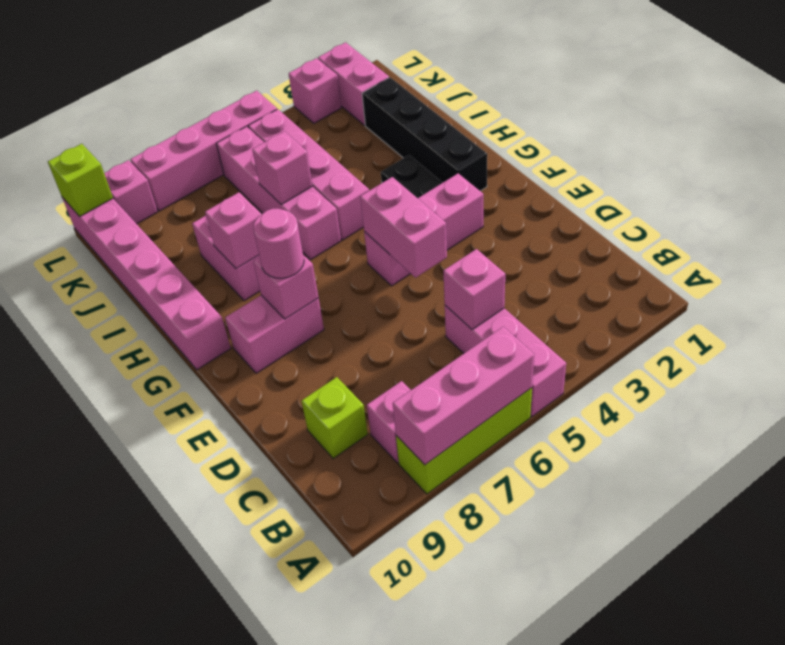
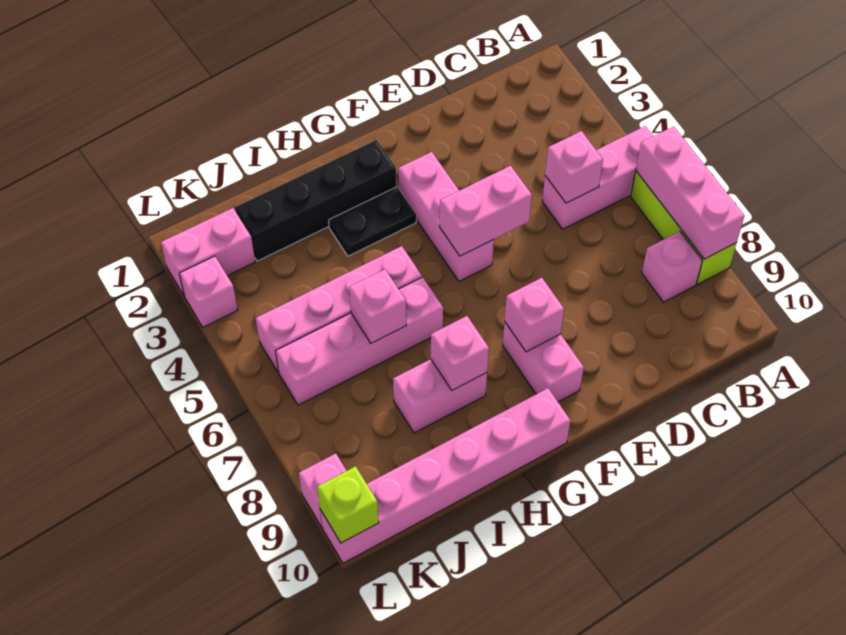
lime 1x1 brick [302,377,368,459] -> none
pink 1x1 round brick [253,209,304,278] -> none
pink 1x4 brick [130,91,277,211] -> none

